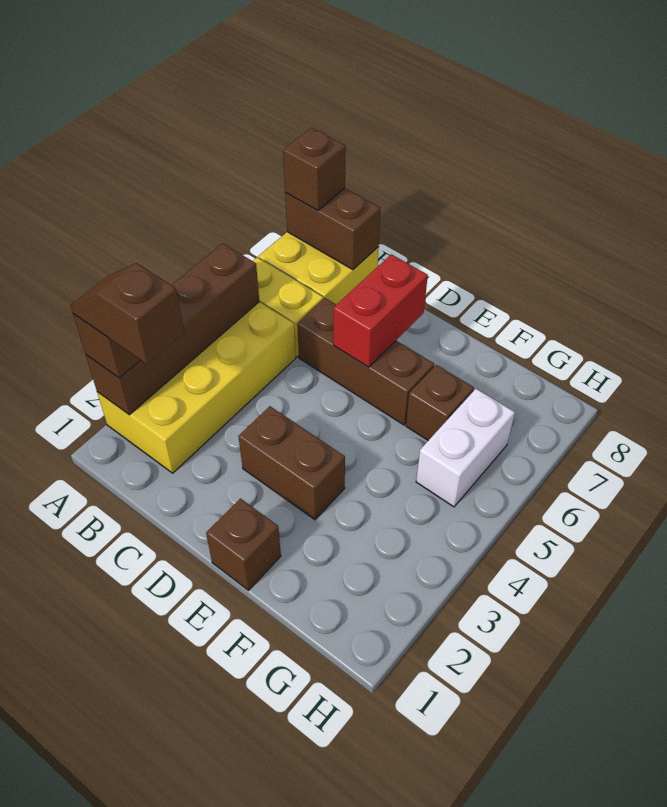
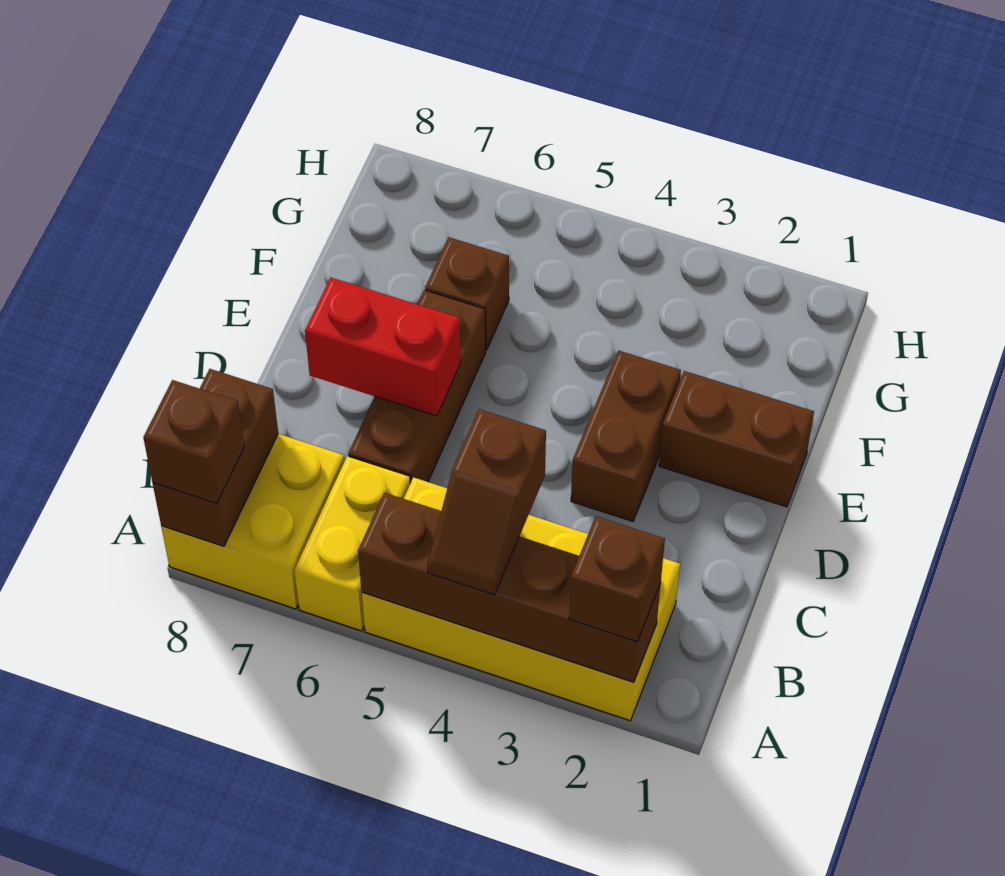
brown 1x2 slope [70,263,184,364] -> brown 1x2 slope moved to [427,409,546,595]
brown 1x1 brick [206,499,281,590] -> brown 1x2 brick [659,371,814,507]
white 1x2 brick [416,389,515,507] -> none

